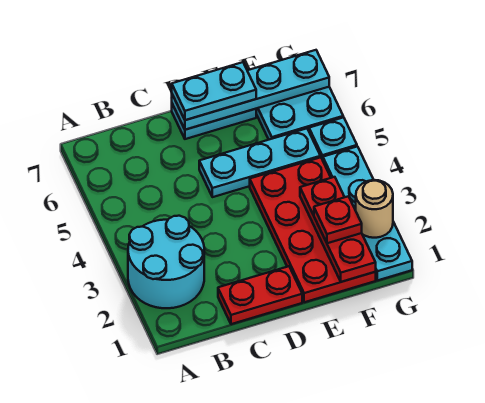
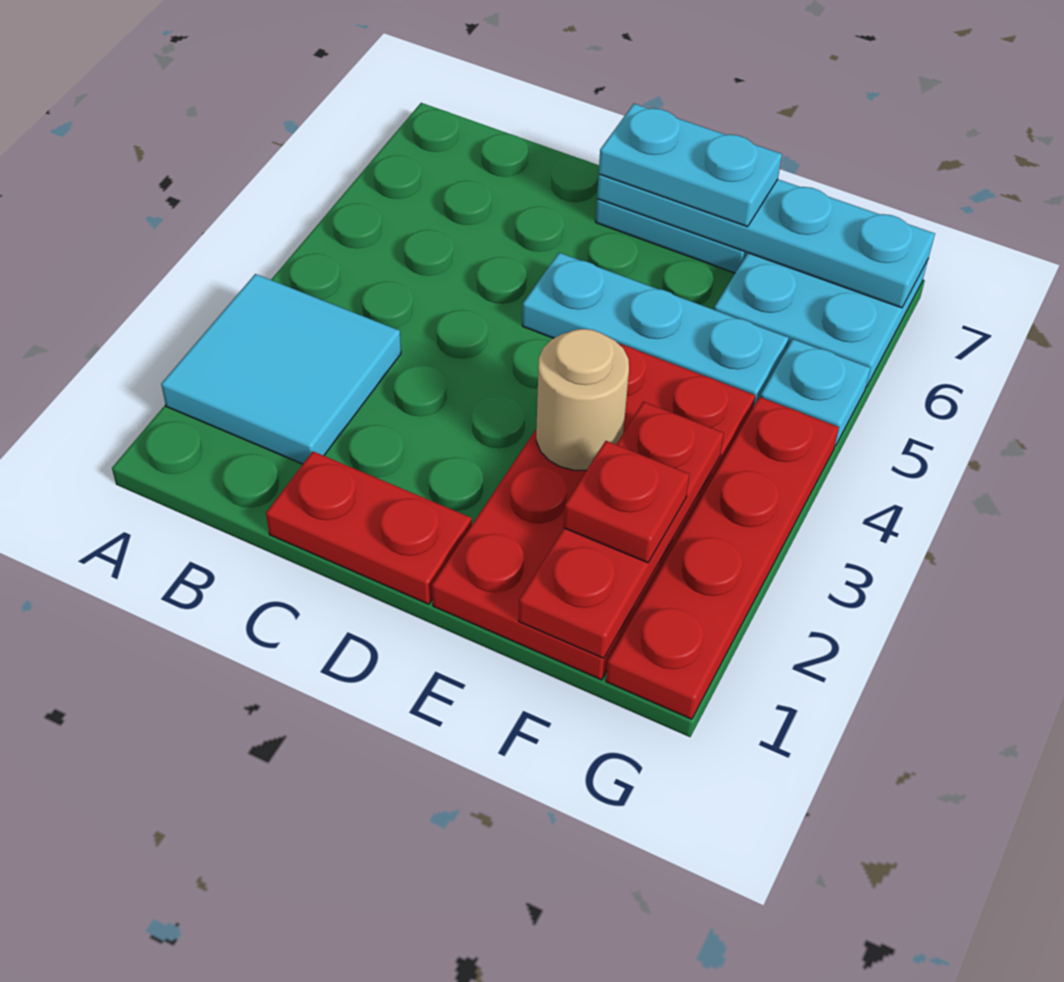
cyan 2x2 round brick [128,216,204,308] -> cyan 2x2 tile [161,274,401,464]
cyan 1x4 plate [323,146,412,280] -> red 1x4 plate [606,397,839,719]
tan 1x1 round brick [356,180,393,238] -> tan 1x1 round brick moved to [536,329,629,470]

